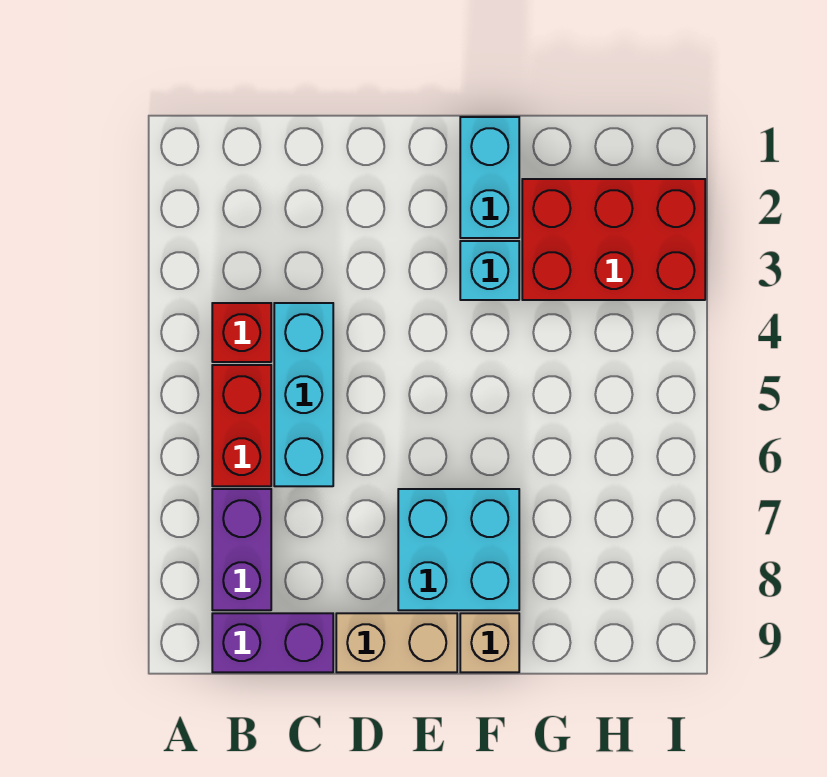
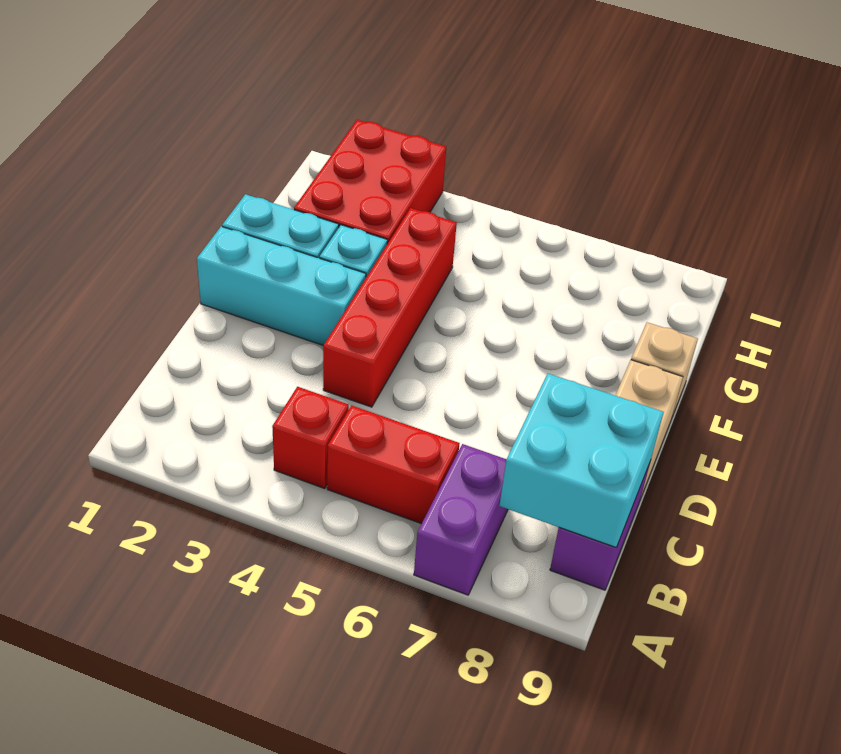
purple 1x2 brick [212,489,271,610] -> purple 1x2 brick turned to [414,444,508,595]
cyan 1x3 brick [274,303,333,486] -> cyan 1x3 brick moved to [197,226,366,345]
none -> red 1x4 brick [323,208,457,407]
cyan 2x2 brick [398,489,519,610] -> cyan 2x2 brick moved to [499,374,664,547]

